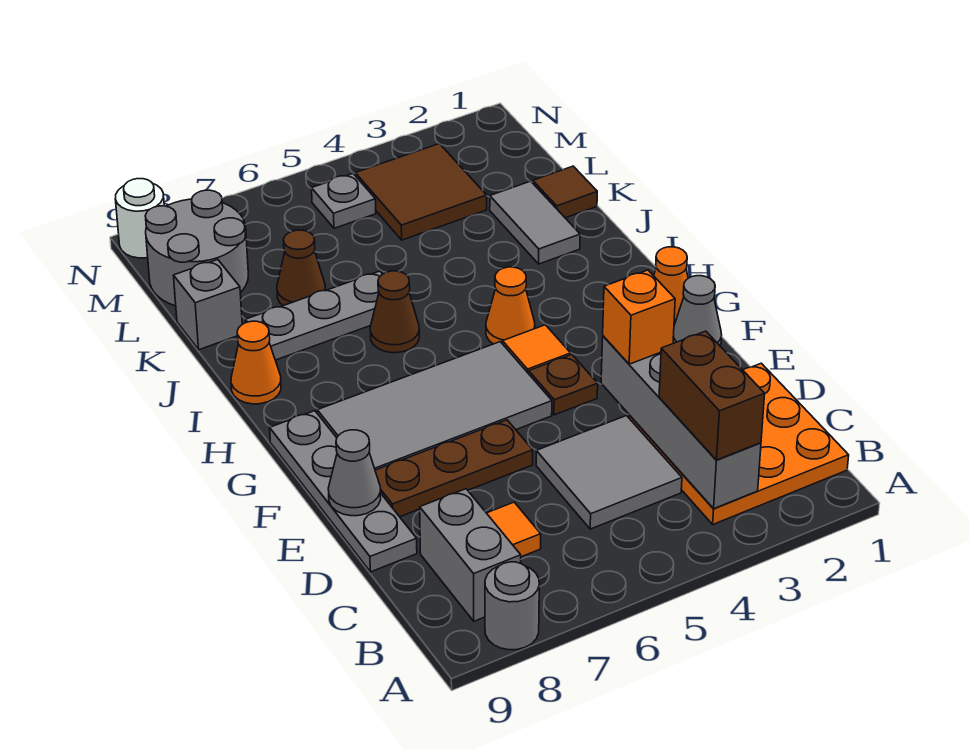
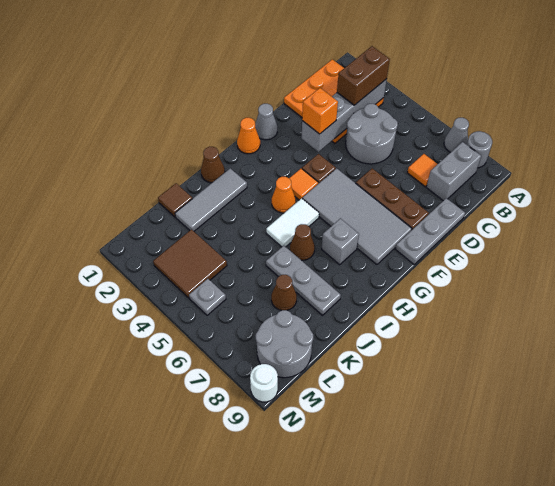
grey 2x2 tile [536,416,682,529] -> grey 2x2 round brick [346,104,398,164]
grey 1x4 plate [270,411,417,572] -> grey 1x3 plate [396,198,465,264]
grey 1x1 cone [328,430,381,516] -> grey 1x1 cone moved to [444,118,469,152]
none -> white 1x2 tile [266,198,319,247]
none -> brown 1x1 cone [201,147,225,183]
orange 1x1 cone [231,321,281,404] -> none
grey 1x2 tile [490,181,580,264] -> grey 1x3 tile [175,168,247,231]
grey 1x1 brick [173,260,242,350] -> grey 1x1 brick moved to [322,218,359,265]

